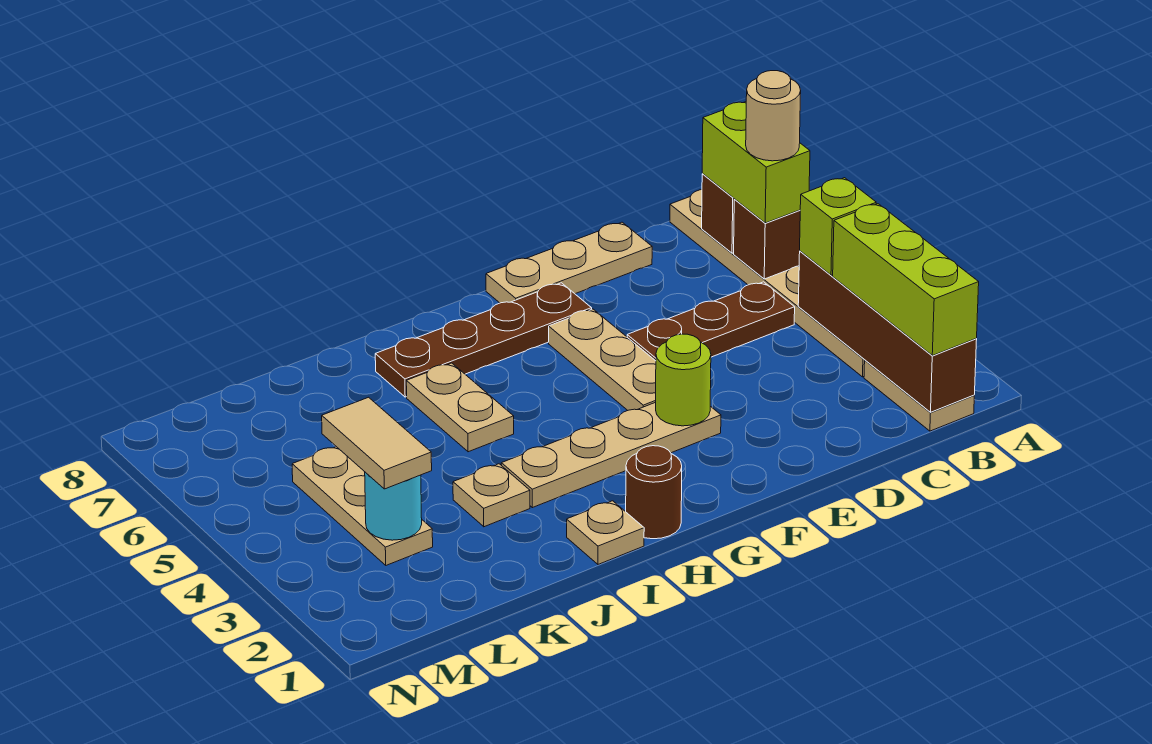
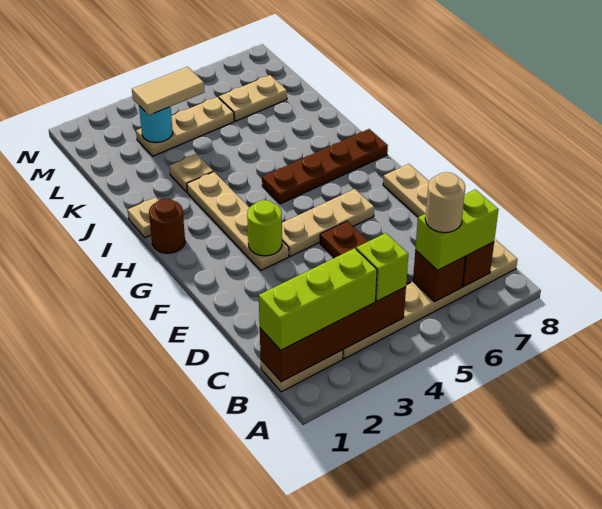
brown 1x4 plate [375,283,592,397] -> brown 1x4 plate turned to [262,129,388,204]
tan 1x2 plate [406,363,514,452] -> tan 1x2 plate moved to [219,75,287,121]

